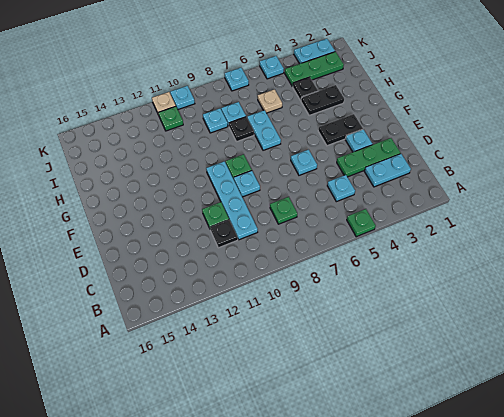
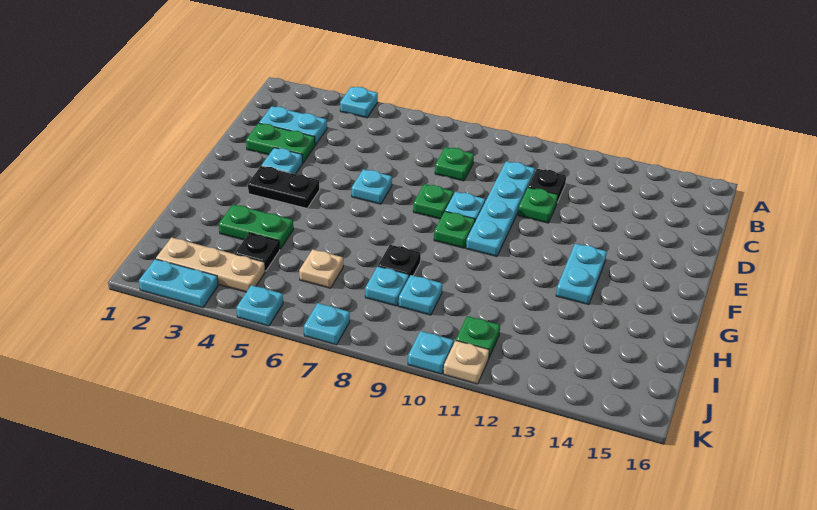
green 1x1 plate [347,209,376,237] -> green 1x1 plate moved to [413,184,454,219]
cyan 1x1 plate [327,175,355,202] -> cyan 1x1 plate moved to [340,87,378,118]
green 1x3 plate [337,138,401,177] -> green 1x2 plate [246,123,315,163]
cyan 1x2 plate [247,110,281,150] -> cyan 1x2 plate moved to [556,243,607,305]
black 1x2 plate [301,85,344,115] -> green 1x2 plate [219,205,293,249]
green 1x3 plate [285,52,344,87] -> tan 1x3 plate [156,237,265,292]

